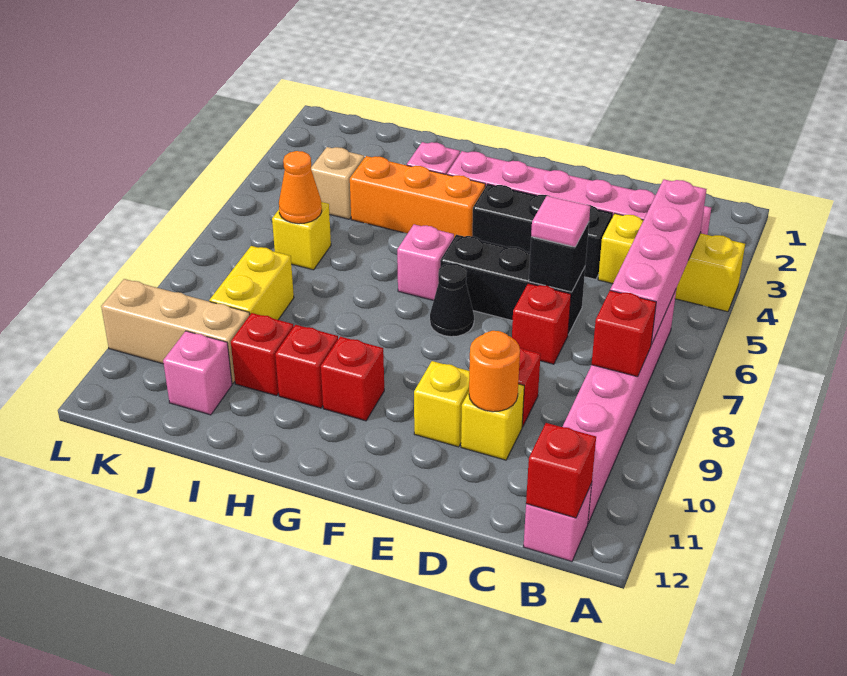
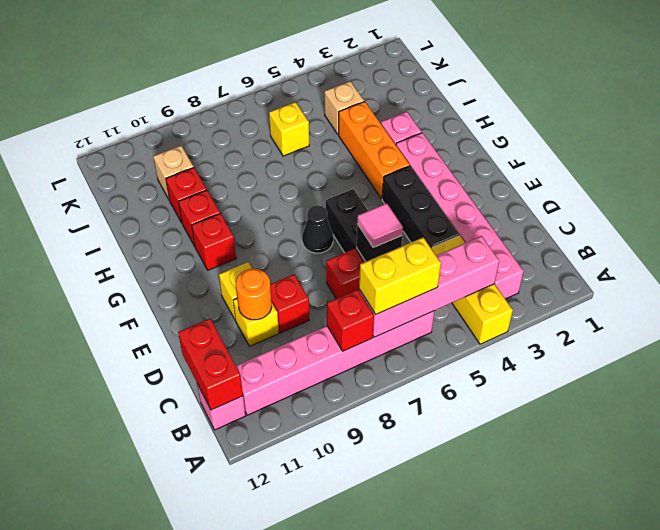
red 1x1 brick [526,423,596,518] -> red 1x2 brick [178,319,243,410]
pink 1x1 brick [397,224,454,300] -> none
orange 1x1 cone [279,151,322,224] -> none
yellow 1x2 brick [209,246,294,320] -> yellow 1x2 brick moved to [359,238,441,314]
tan 1x3 brick [101,279,250,383] -> tan 1x1 brick [153,146,194,200]
pink 1x1 brick [163,331,232,415] -> none

